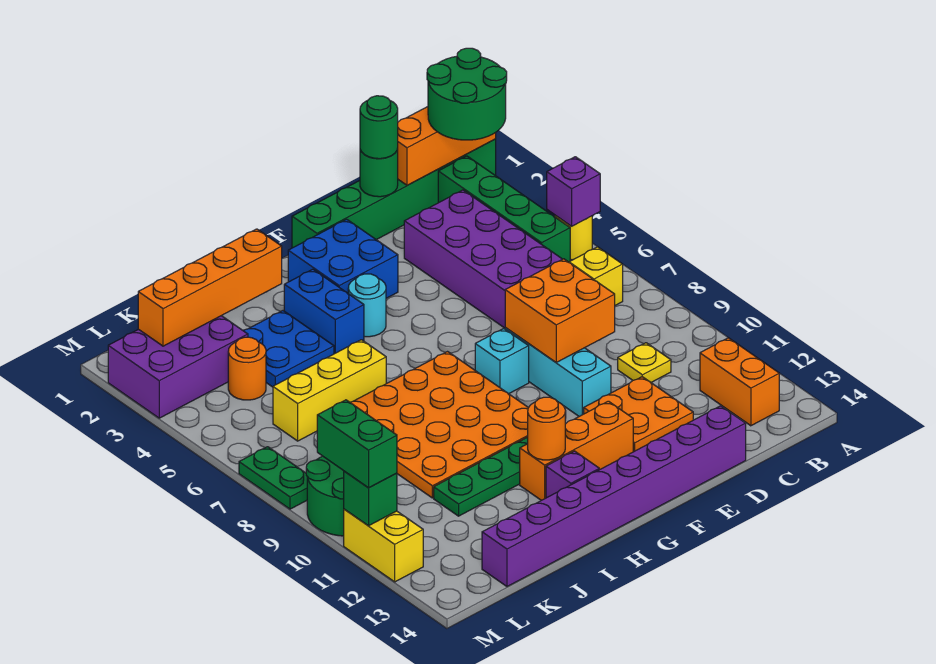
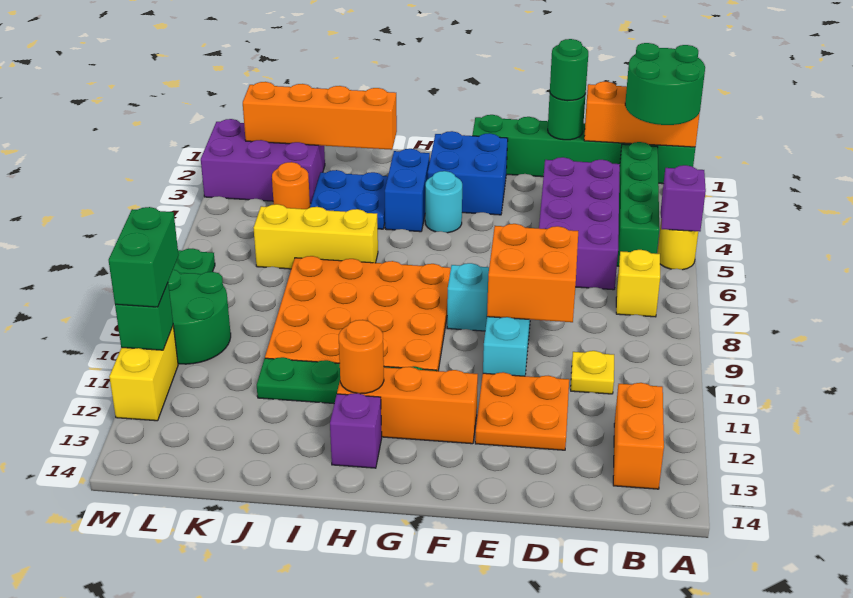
purple 1x8 brick [482,406,746,587] -> none

